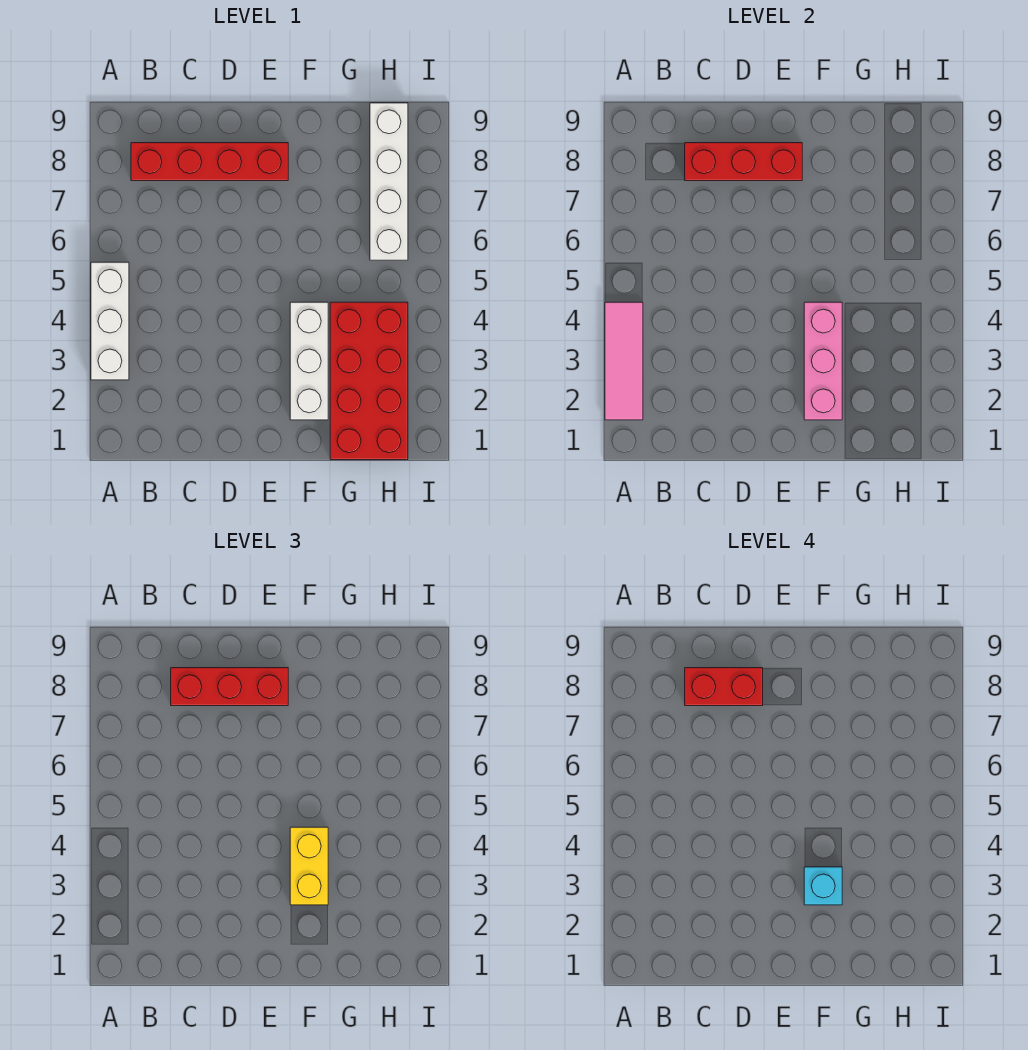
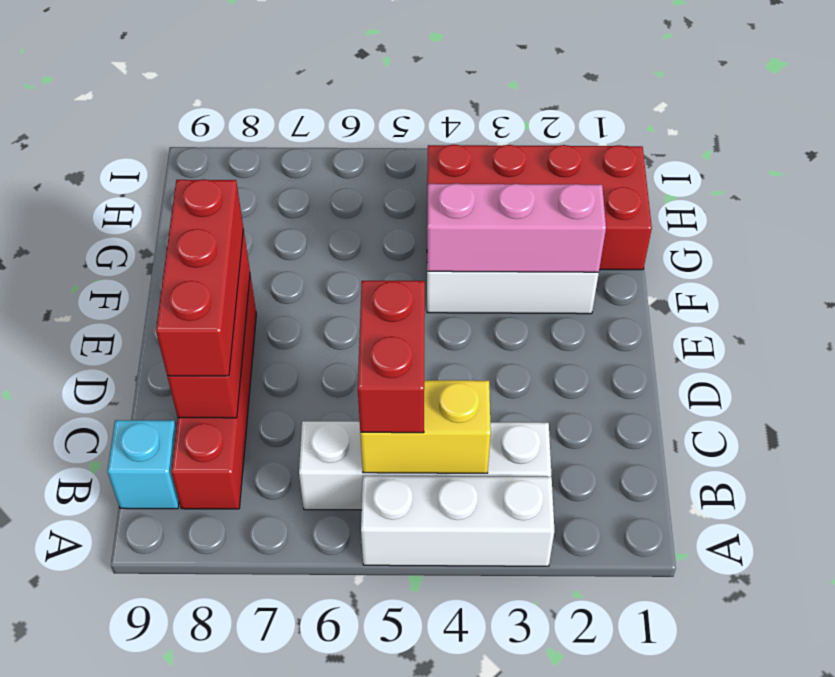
pink 1x3 tile [605,302,643,420] -> none
red 1x2 brick [685,668,763,706] -> red 1x2 brick moved to [358,281,425,433]
yellow 1x2 brick [290,827,328,905] -> yellow 1x2 brick moved to [360,380,491,473]
cyan 1x1 brick [804,867,842,905] -> cyan 1x1 brick moved to [107,420,179,509]
white 1x4 brick [370,103,408,260] -> white 1x4 brick moved to [299,421,551,510]

